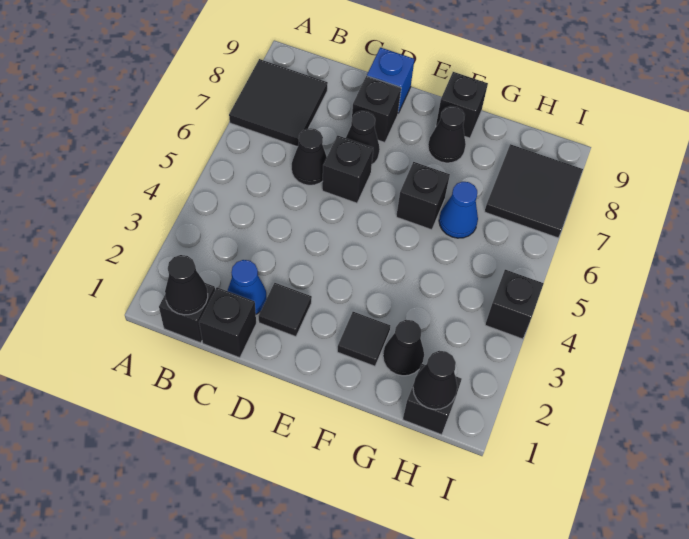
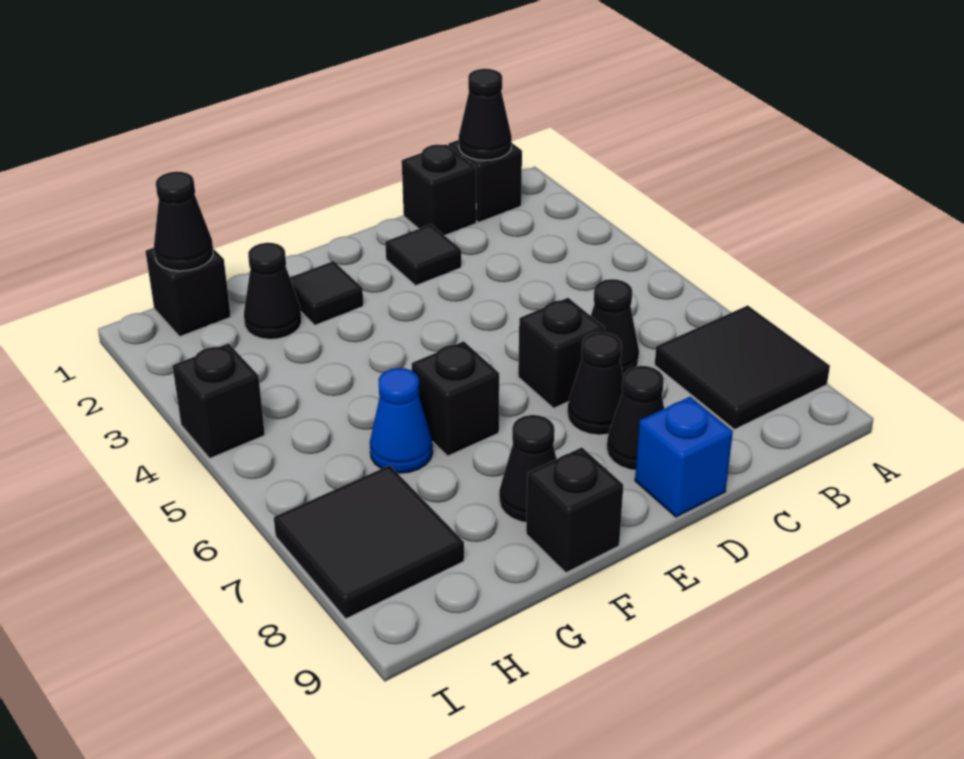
blue 1x1 cone [228,260,267,314] -> none
black 1x1 brick [352,76,401,143] -> black 1x1 cone [607,366,664,470]

